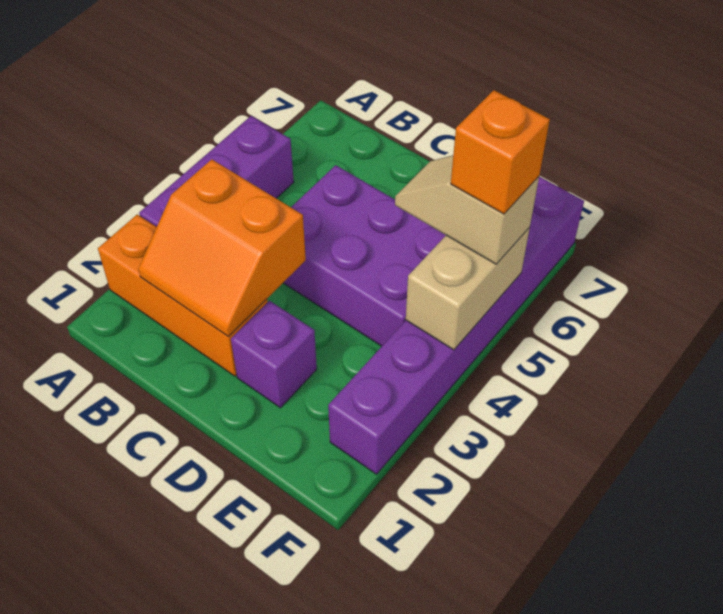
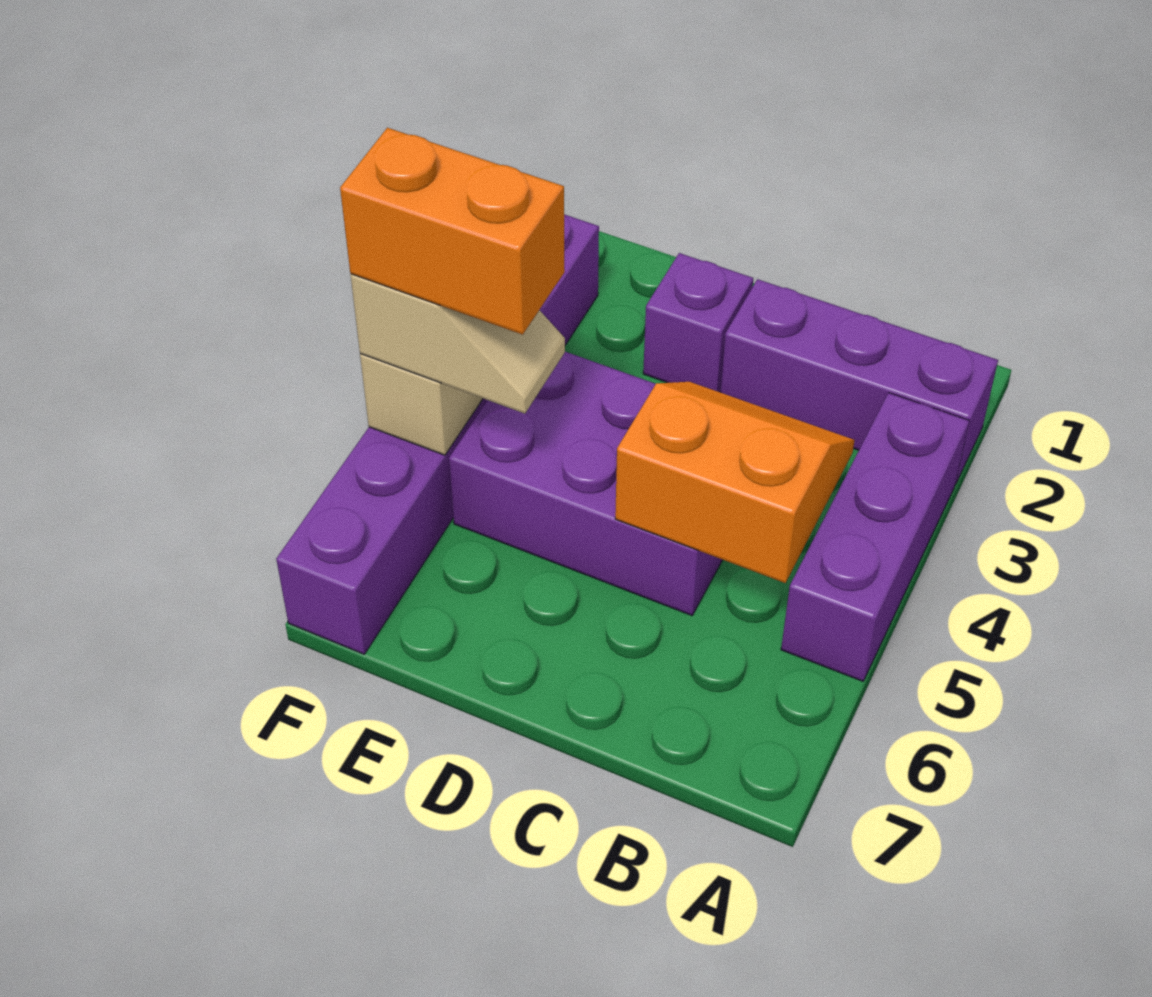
orange 1x3 brick [98,215,267,376] -> purple 1x3 brick [721,279,998,484]
orange 2x2 slope [138,159,306,337] -> orange 2x2 slope moved to [615,382,855,583]
orange 1x1 brick [451,90,550,214] -> orange 1x2 brick [340,128,565,335]

